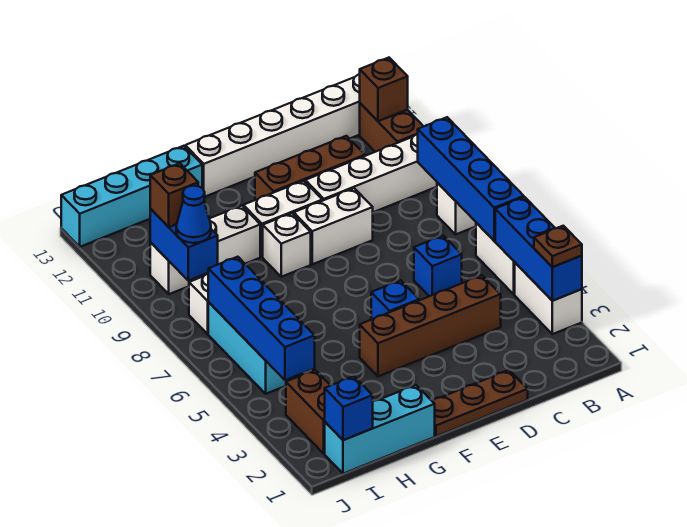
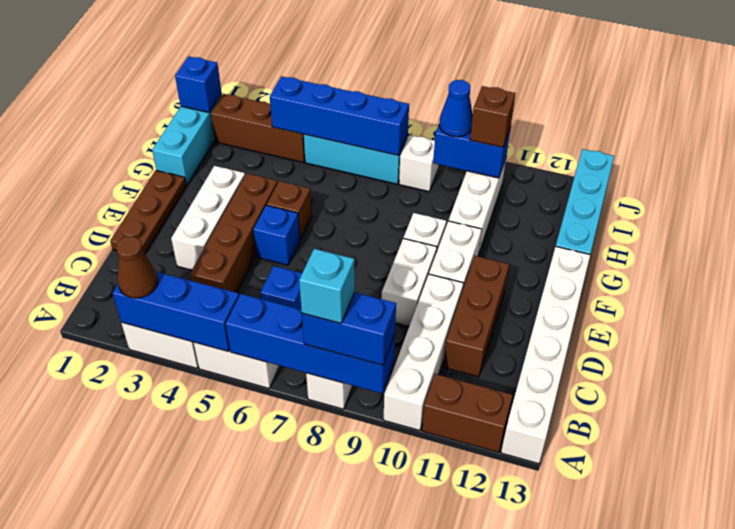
brown 1x1 plate [534,226,582,267] -> brown 1x1 cone [116,236,158,298]
none -> blue 1x2 brick [302,293,396,365]
none -> cyan 1x1 brick [299,249,355,323]
brown 1x1 brick [360,58,408,121] -> brown 1x1 brick moved to [267,181,312,240]
none -> white 1x3 brick [171,166,245,270]
brown 1x2 brick [286,370,331,454] -> brown 1x3 brick [211,94,305,163]

